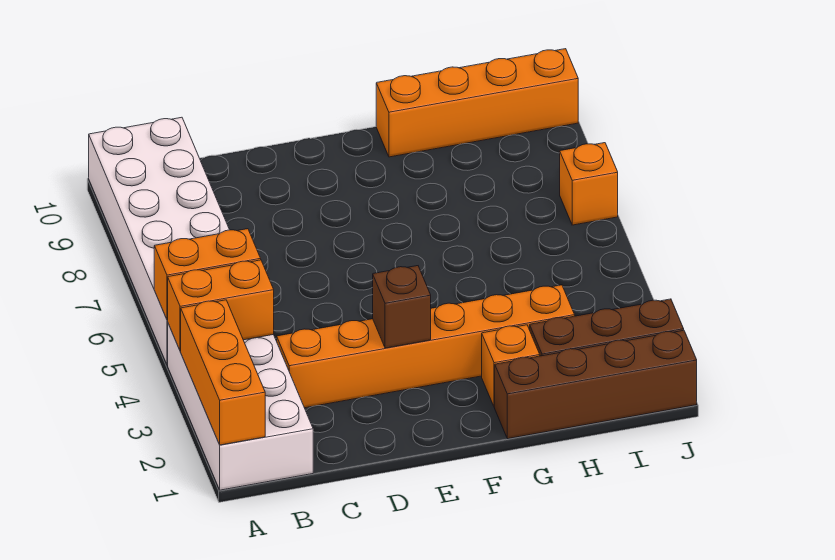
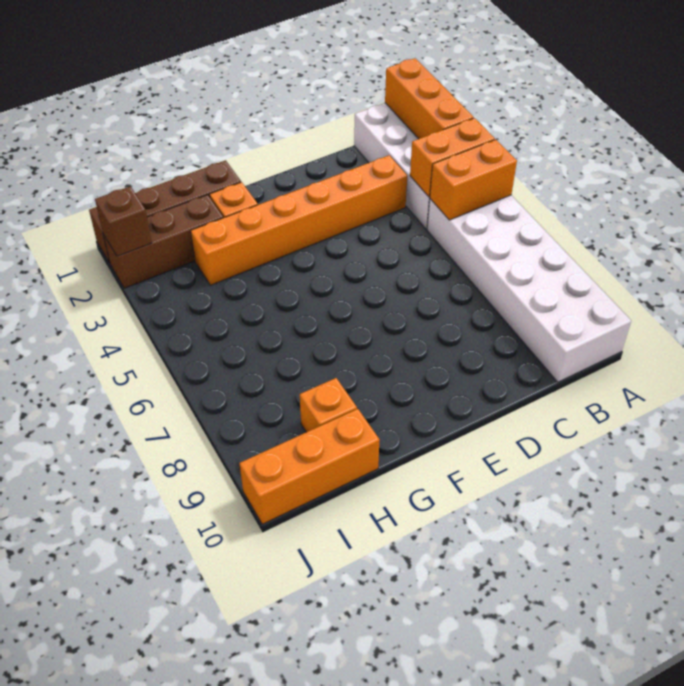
brown 1x1 brick [373,266,431,348] -> brown 1x1 brick moved to [95,186,152,256]
orange 1x4 brick [376,49,578,157] -> orange 1x3 brick [240,409,380,524]
orange 1x1 brick [560,143,618,225] -> orange 1x1 brick moved to [300,378,357,432]

